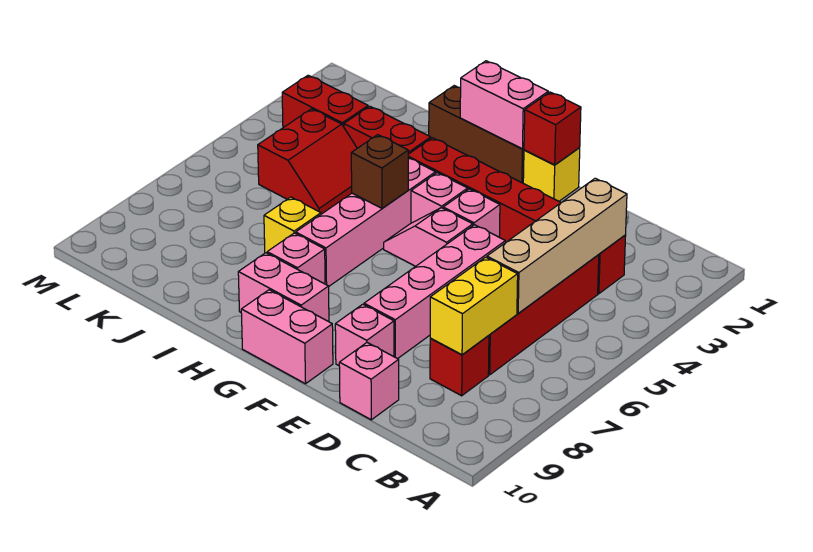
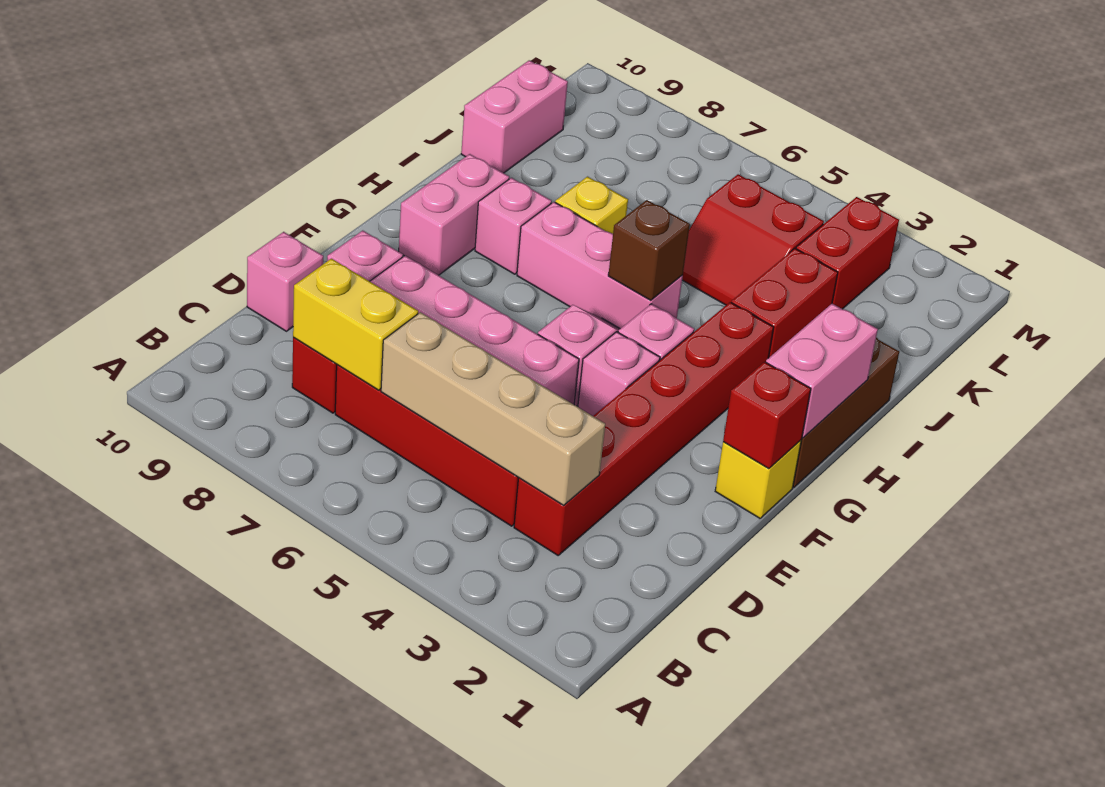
pink 1x2 brick [241,290,333,384] -> pink 1x2 brick moved to [461,60,568,173]
pink 1x4 brick [296,158,436,286] -> pink 1x3 brick [517,202,683,329]

